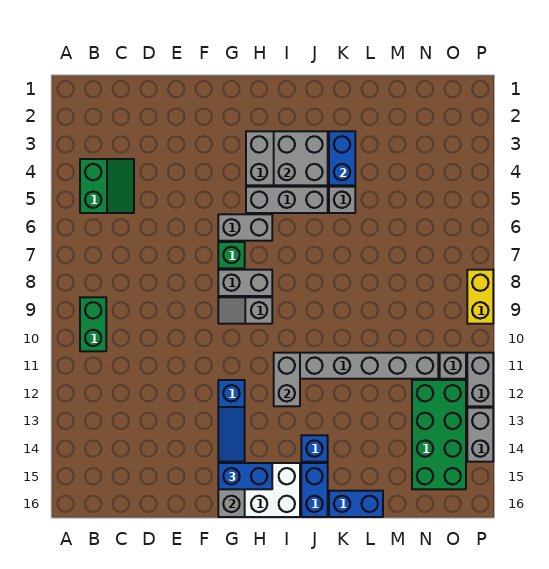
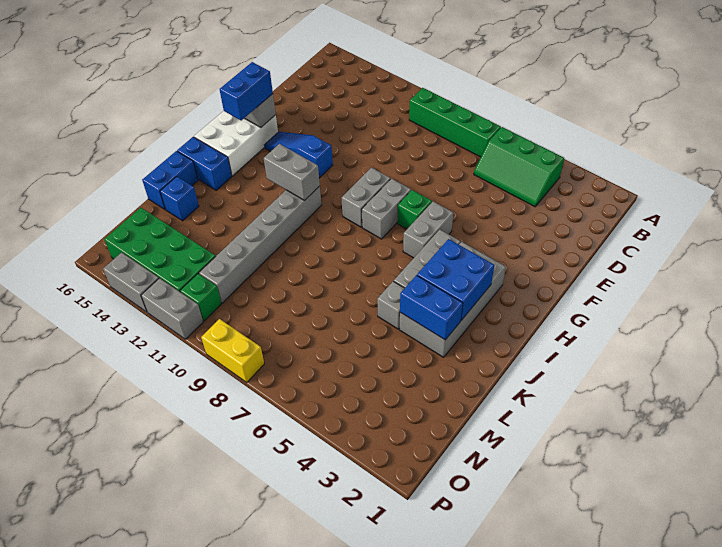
green 2x2 slope [80,159,134,213] -> green 2x3 slope [474,127,564,207]
green 1x2 brick [80,297,106,351] -> green 1x4 brick [409,88,501,157]
grey 1x2 slope [218,297,272,324] -> grey 1x2 brick [341,168,391,227]
grey 2x2 brick [274,131,328,185] -> blue 2x2 brick [417,239,494,320]
blue 1x1 brick [301,435,328,462] -> blue 1x1 brick moved to [160,177,199,221]
grey 1x1 brick [440,353,466,379] -> green 1x1 brick [180,274,221,321]

